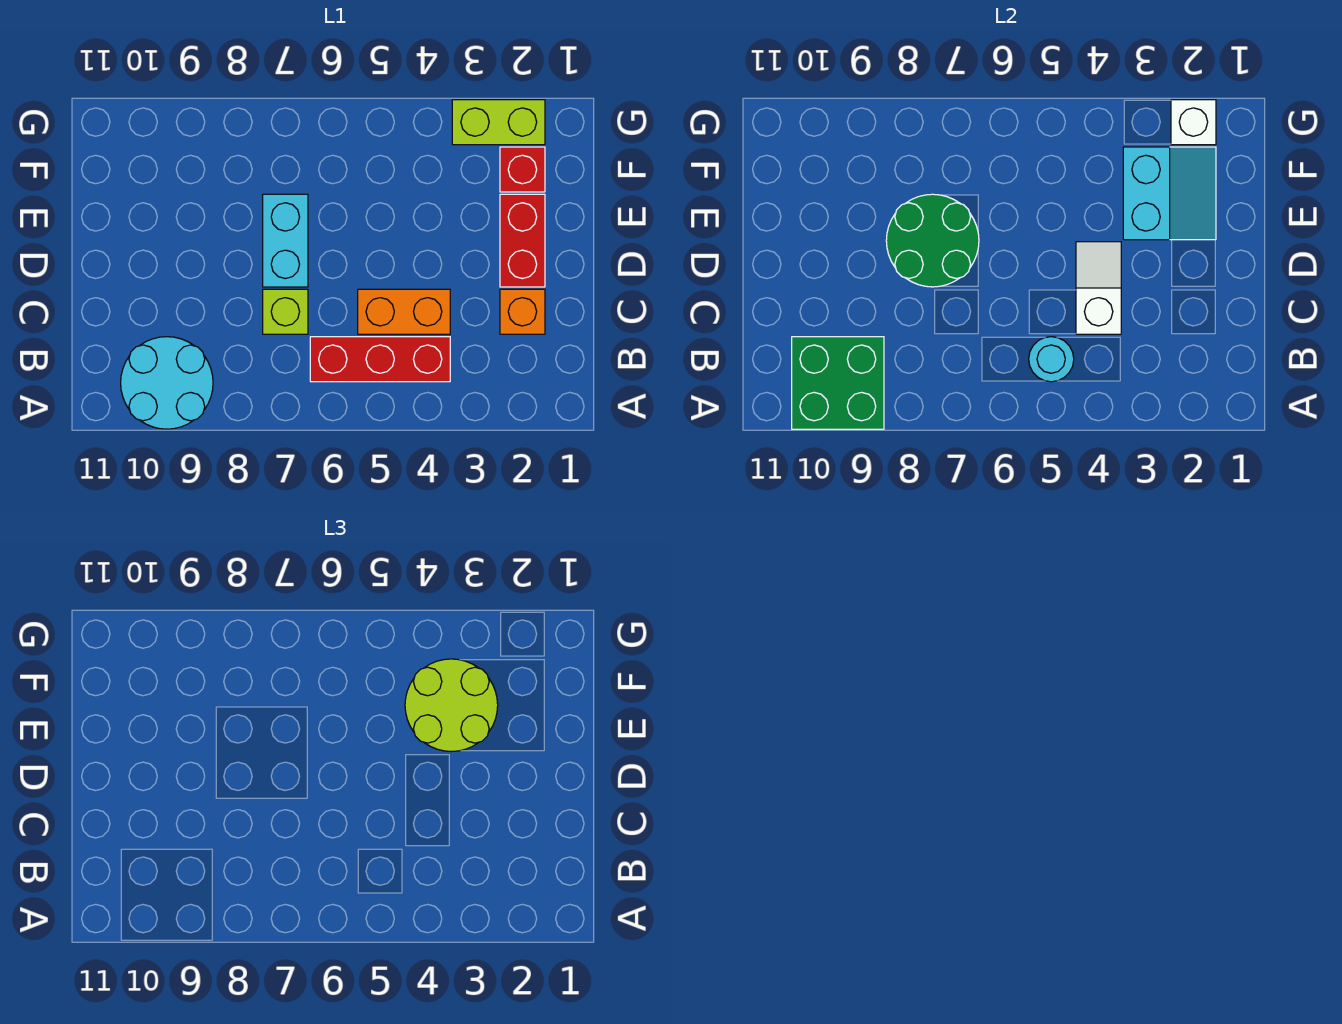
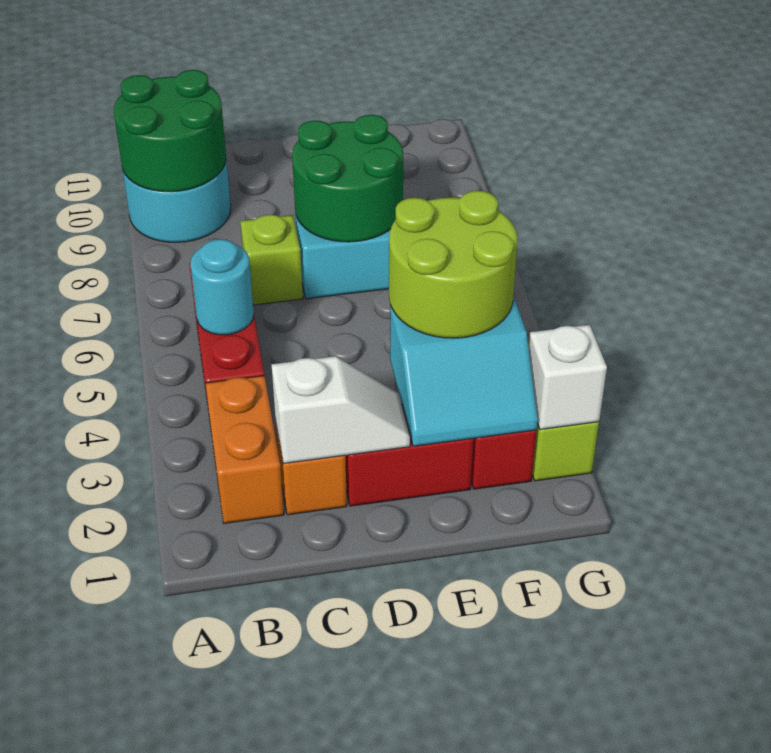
green 2x2 brick [792,337,884,429] -> green 2x2 round brick [114,70,226,192]
orange 1x2 brick [358,289,450,334] -> orange 1x2 brick moved to [205,376,284,523]
white 1x2 slope [1076,242,1121,334] -> white 1x2 slope moved to [271,356,410,464]

